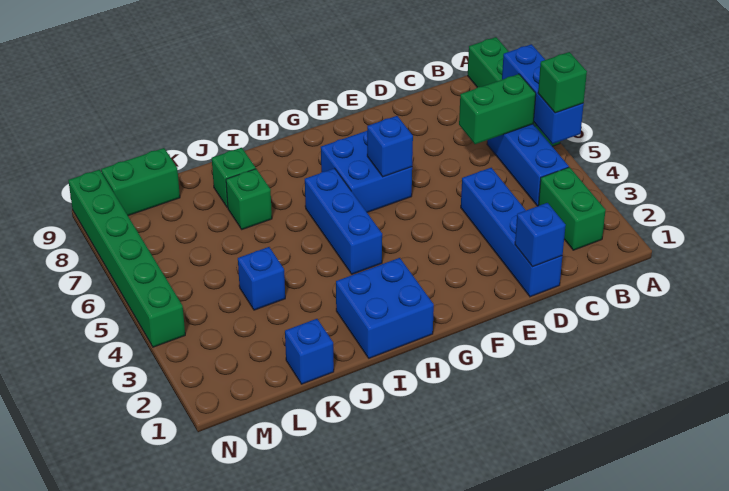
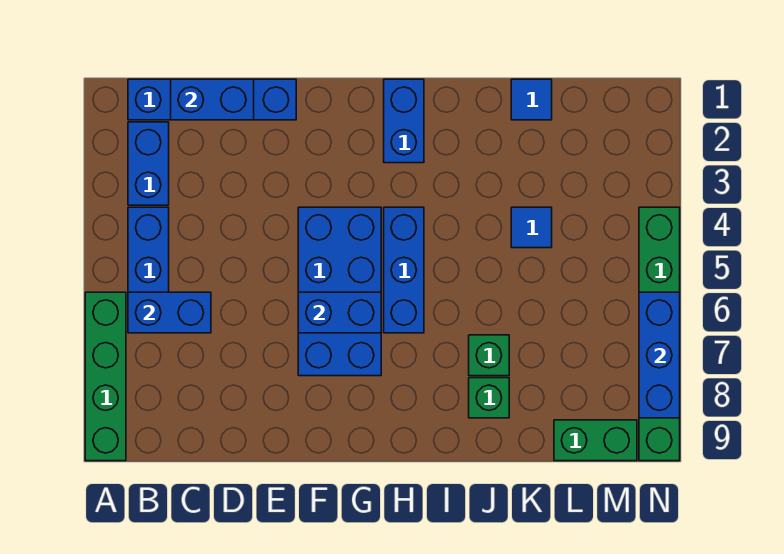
blue 1x3 brick [502,44,584,144] -> blue 1x3 brick moved to [639,292,680,418]
green 1x1 brick [538,52,587,113] -> none
green 1x2 brick [538,167,606,250] -> blue 1x2 brick [128,122,169,205]
green 1x2 brick [459,74,536,144] -> blue 1x2 brick [128,292,211,333]
blue 1x4 brick [461,168,562,297] -> blue 1x4 brick turned to [128,79,296,120]
blue 1x1 brick [515,203,566,267] -> blue 1x2 brick [171,79,254,120]
blue 2x2 brick [321,131,412,212] -> blue 2x4 brick [298,207,381,376]
blue 1x1 brick [367,116,413,177] -> blue 1x2 brick [298,292,381,333]
blue 2x2 brick [336,258,434,358] -> blue 1x2 brick [384,79,424,163]
blue 1x1 brick [285,319,334,384] -> blue 1x1 tile [511,79,552,120]
blue 1x1 brick [238,247,285,310] -> blue 1x1 tile [511,207,552,248]

